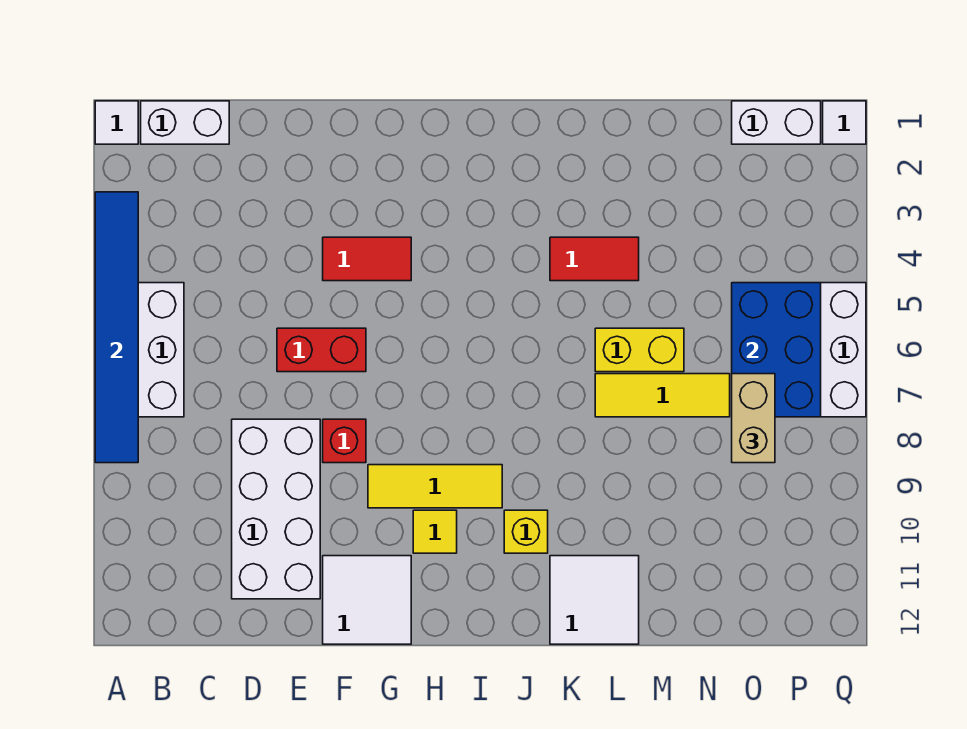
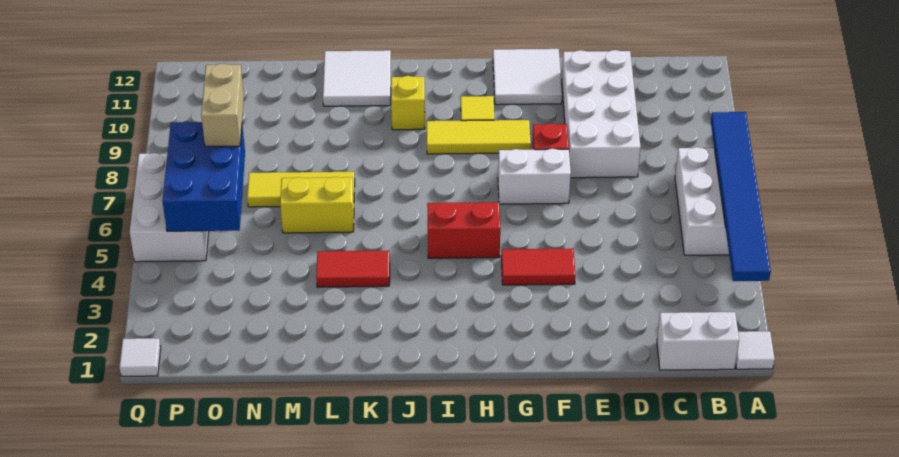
red 1x2 brick [277,328,366,372] -> red 1x2 brick moved to [427,202,500,258]
white 1x2 brick [732,101,821,144] -> white 1x2 brick moved to [498,149,571,204]

